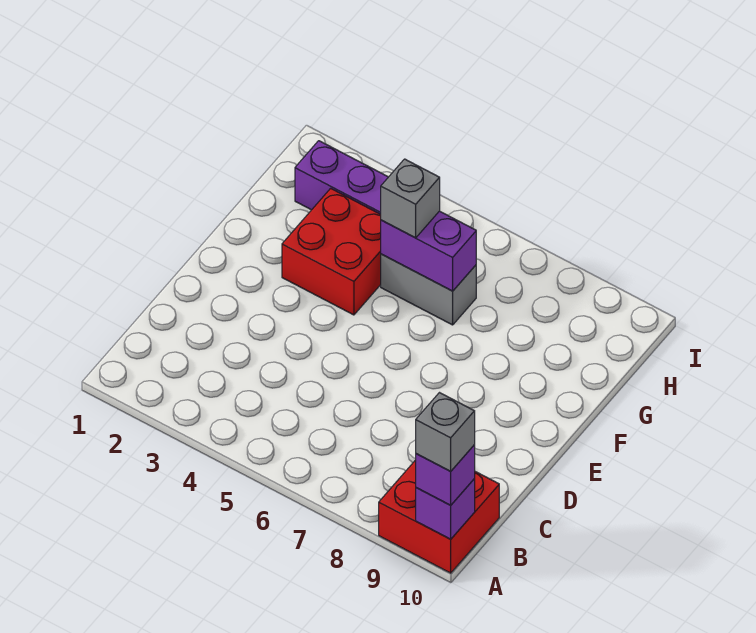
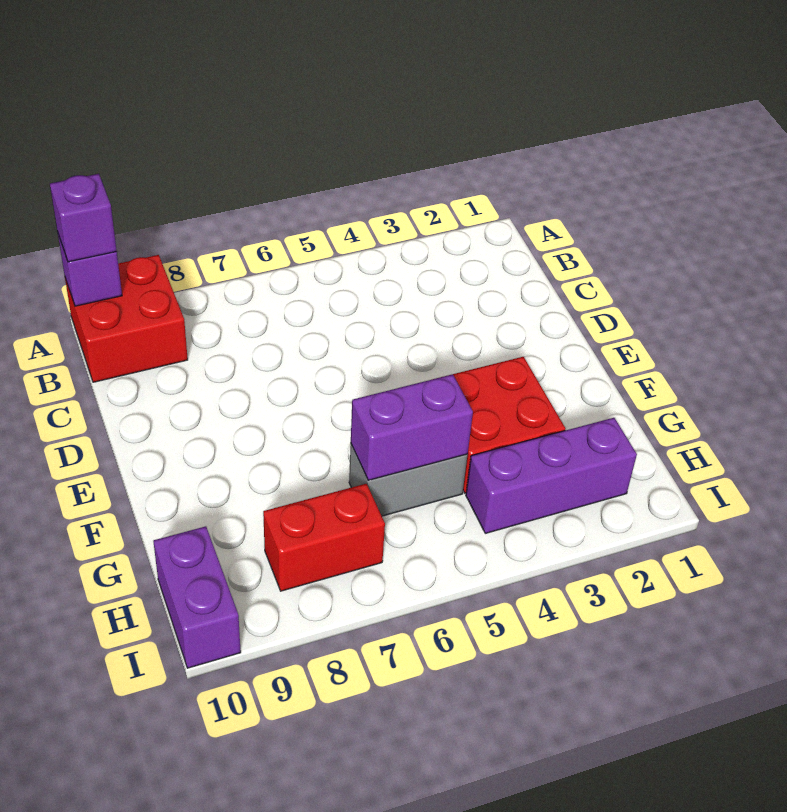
grey 1x1 brick [416,393,475,471] -> none
grey 1x1 brick [381,159,440,238] -> none
none -> red 1x2 brick [263,484,385,591]
none -> purple 1x2 brick [153,526,241,668]

